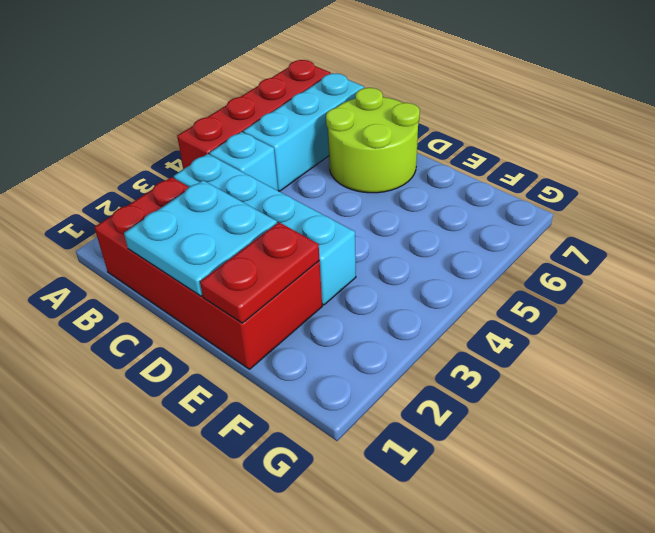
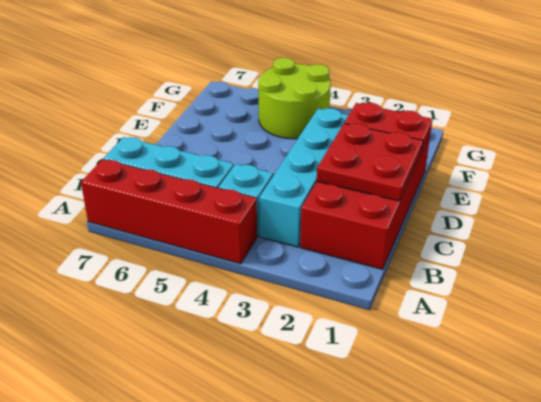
cyan 2x2 plate [124,180,277,296] -> red 2x2 plate [317,123,423,201]
lime 2x2 round brick [326,88,420,193] -> lime 2x2 round brick moved to [258,58,331,139]

